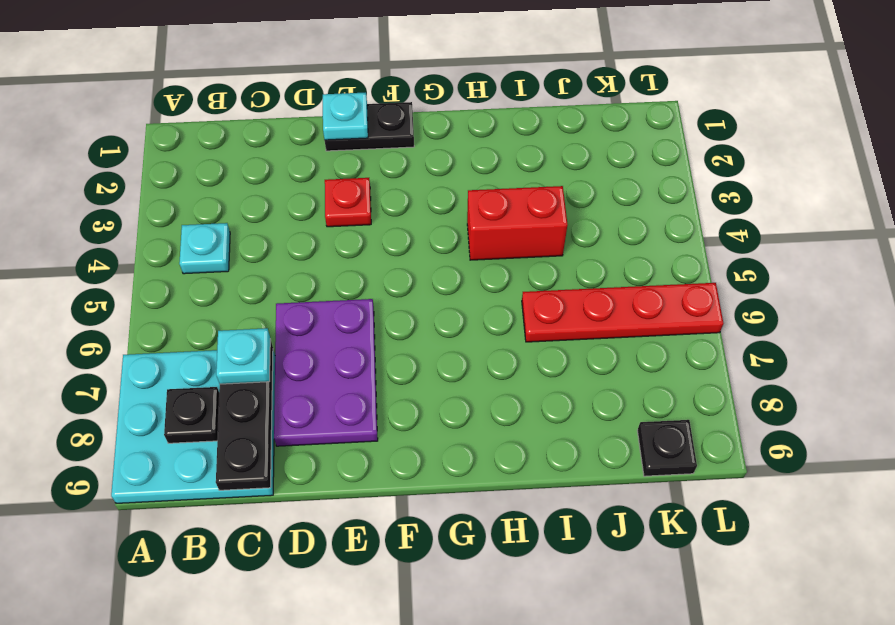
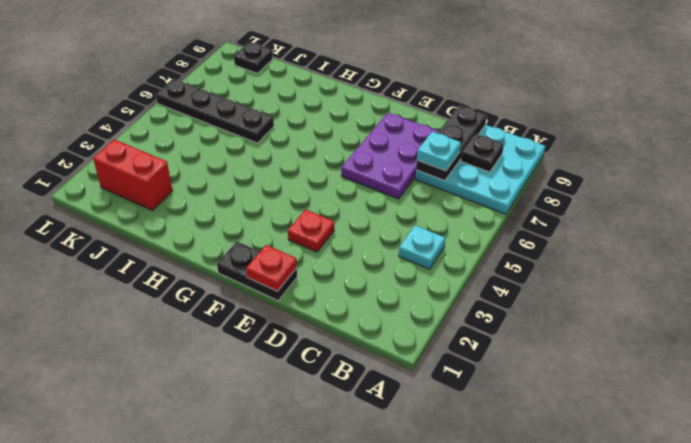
cyan 1x1 plate [323,92,368,140] -> red 1x1 plate [246,245,297,291]
red 1x2 brick [467,186,568,260] -> red 1x2 brick moved to [93,139,173,211]
red 1x4 plate [522,283,724,342] -> black 1x4 plate [156,79,274,143]

